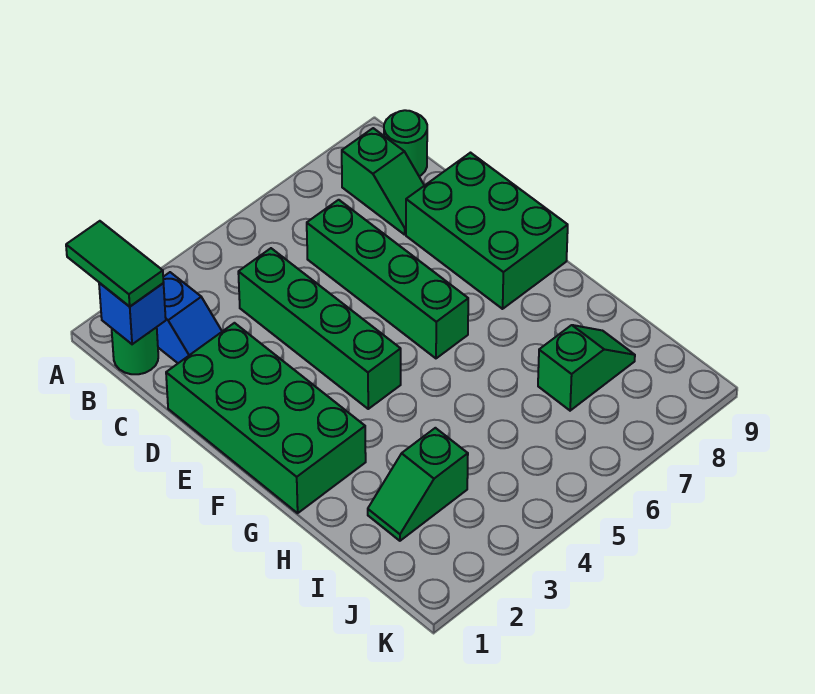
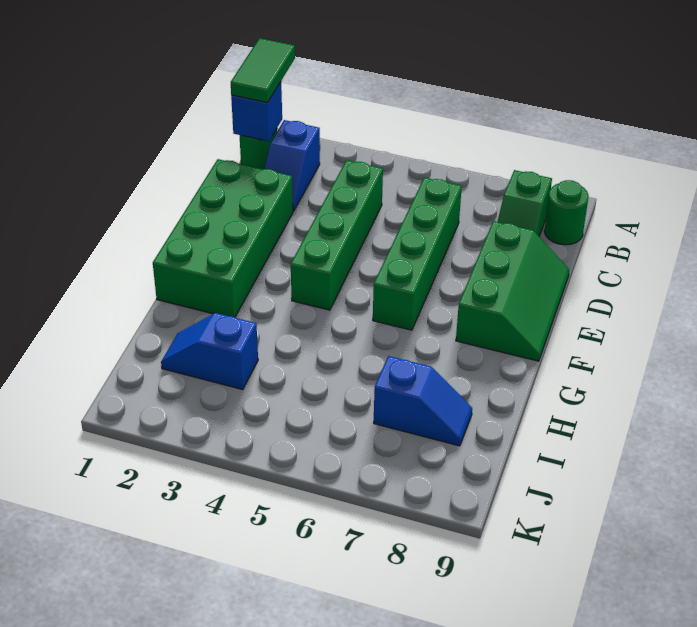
green 2x3 brick [406,153,568,309] -> green 2x3 slope [456,221,569,361]
green 1x2 slope [368,428,468,541] -> blue 1x2 slope [161,313,258,389]
green 1x2 slope [538,325,635,411] -> blue 1x2 slope [374,356,472,446]

